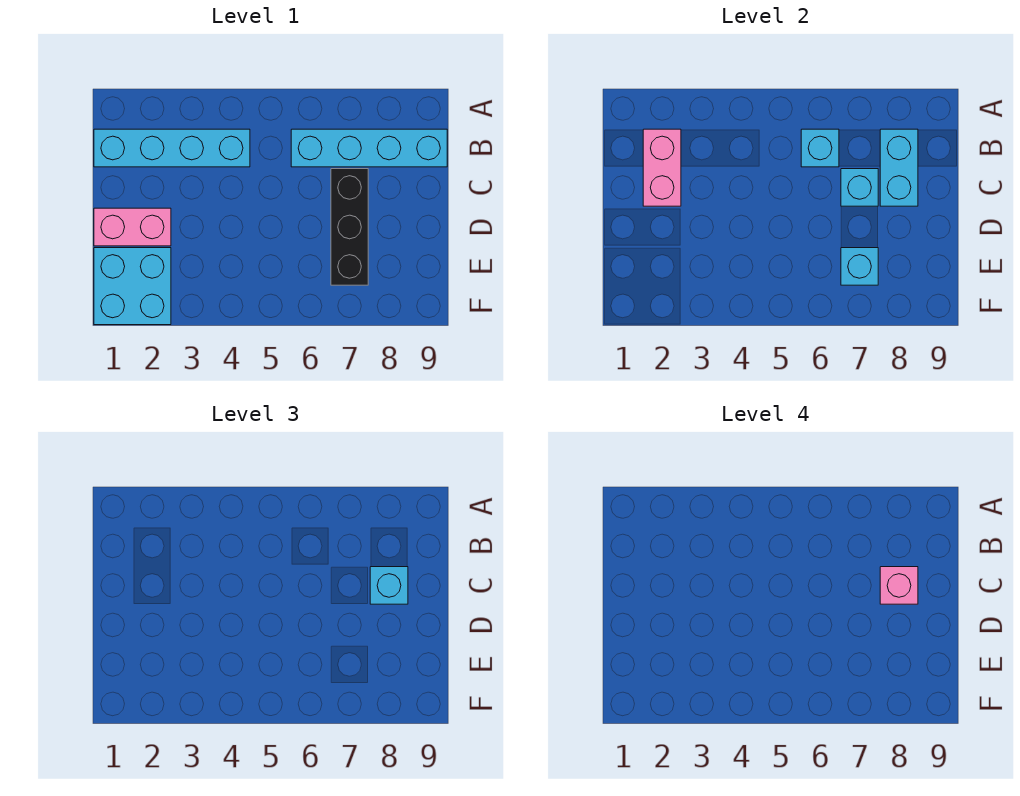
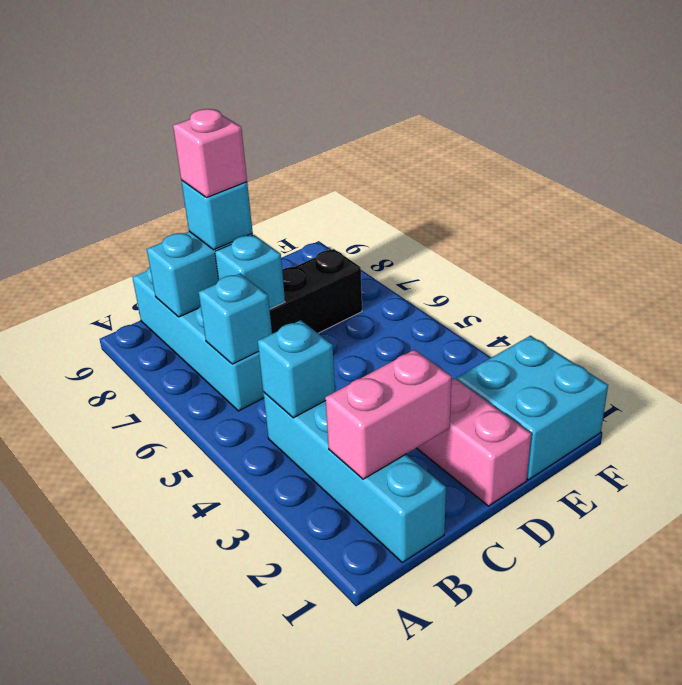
cyan 1x1 brick [841,248,878,285] -> cyan 1x1 brick moved to [258,320,335,418]

